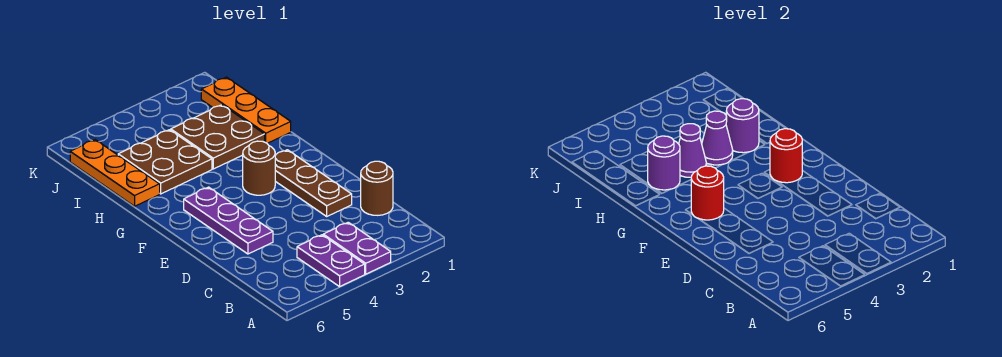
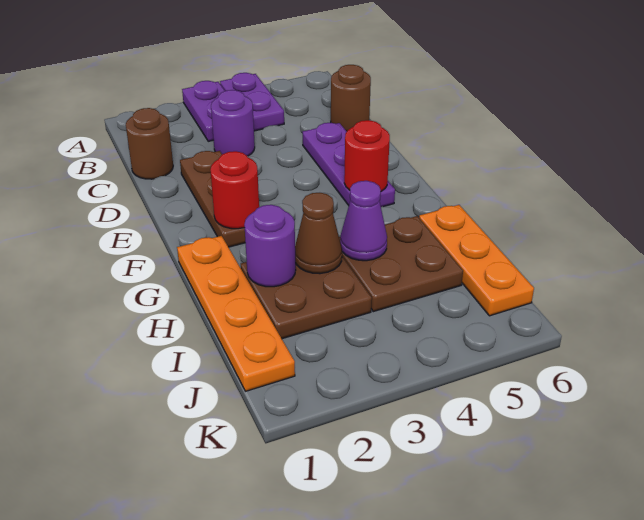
brown 1x1 round brick [243,141,275,195] -> brown 1x1 round brick moved to [331,65,371,131]
orange 1x3 plate [201,77,291,143] -> orange 1x4 plate [177,236,295,391]
purple 1x1 cone [702,111,733,165] -> brown 1x1 cone [295,193,342,274]
purple 1x1 round brick [648,136,680,190] -> purple 1x1 round brick moved to [211,90,255,156]

